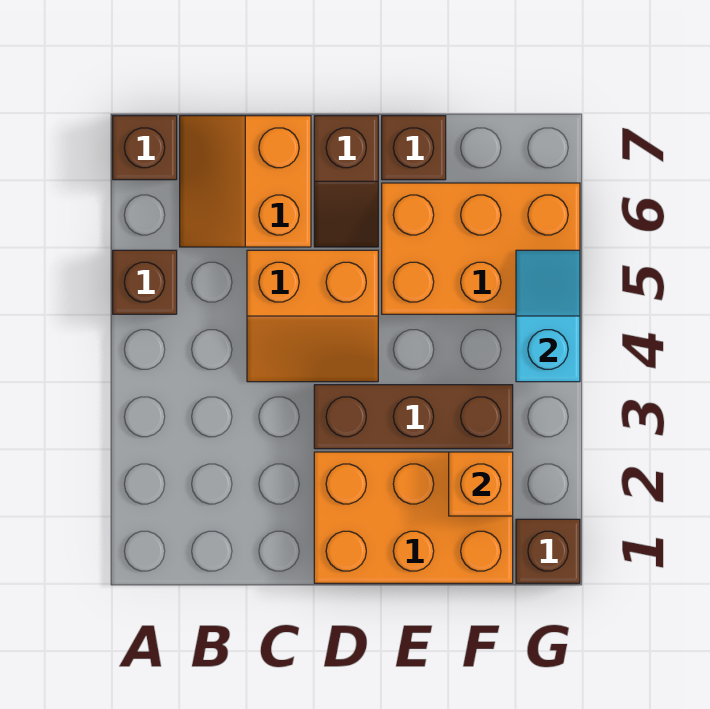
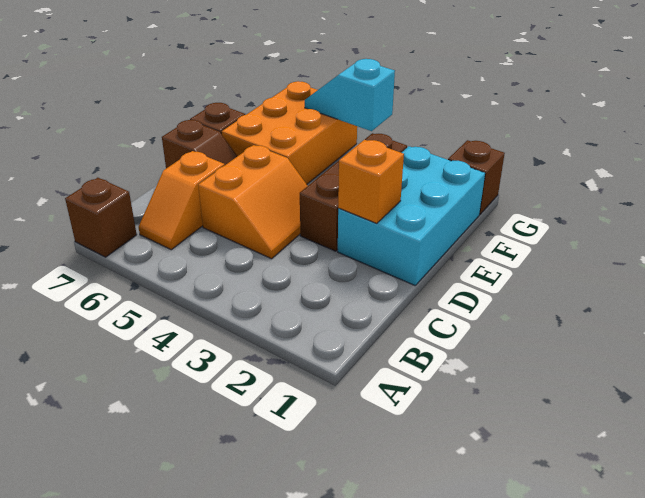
brown 1x1 brick [113,250,177,314] -> none
orange 2x2 slope [180,116,311,247] -> orange 1x2 slope [139,151,225,250]
orange 2x3 brick [314,452,513,583] -> cyan 2x3 brick [338,146,485,285]
orange 1x1 brick [449,452,513,516] -> orange 1x1 brick moved to [338,140,404,223]

